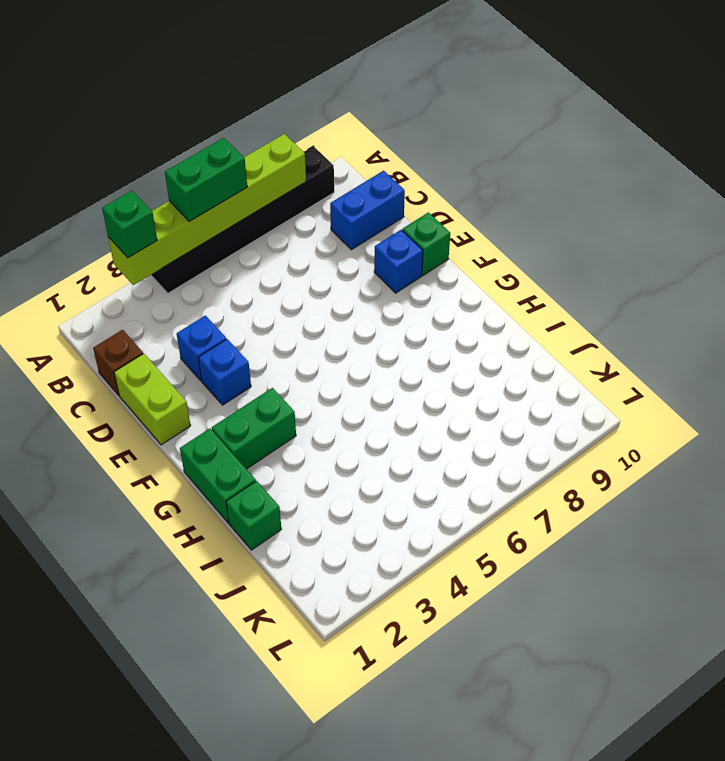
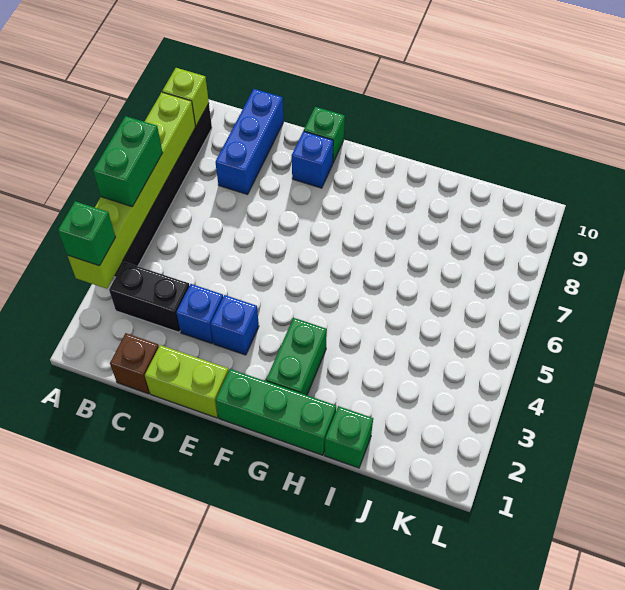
none -> lime 1x1 brick [162,68,209,126]
none -> black 1x2 brick [109,262,189,332]
blue 1x2 brick [330,171,405,250] -> blue 1x3 brick [215,89,284,194]
green 1x2 brick [180,429,256,523] -> green 1x3 brick [216,369,336,455]

